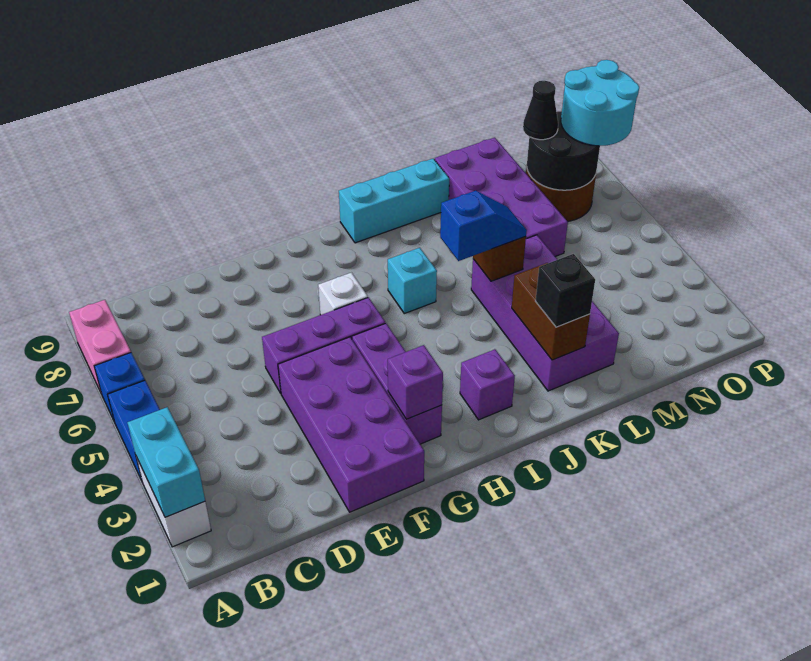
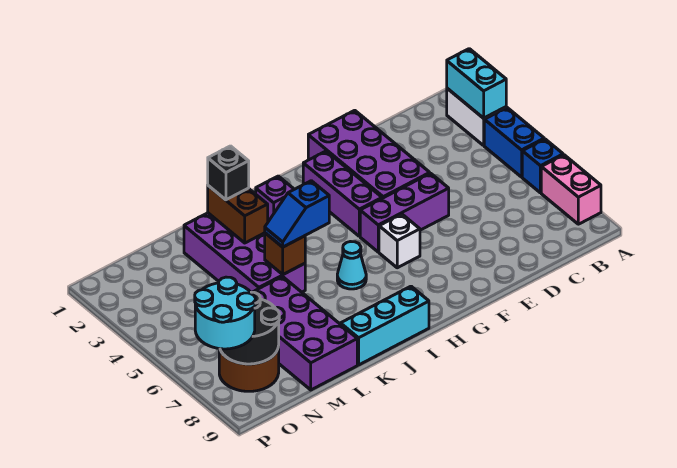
purple 1x1 brick [388,345,443,419] -> none
cyan 1x1 brick [388,248,437,314] -> cyan 1x1 cone [337,242,366,289]
black 1x1 cone [523,81,558,140] -> none

